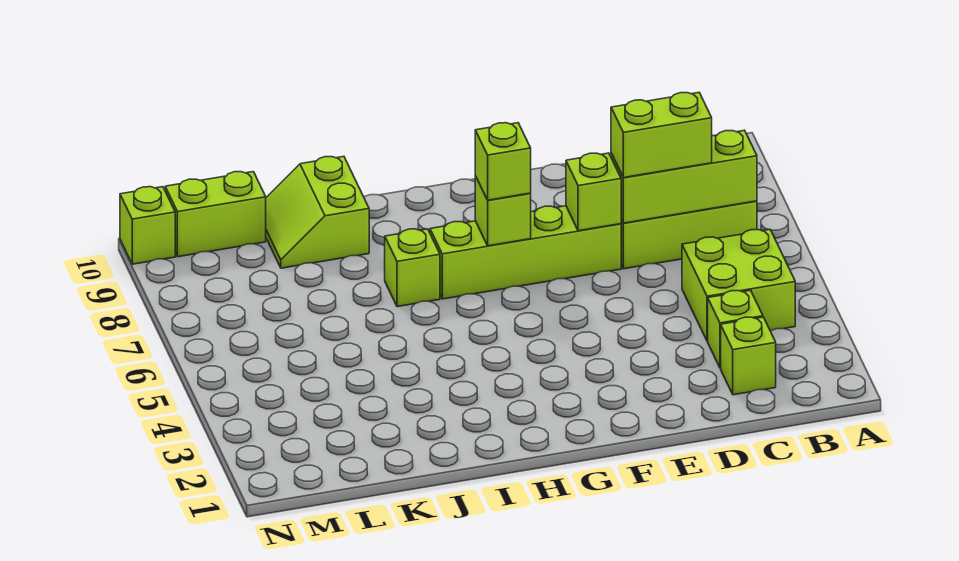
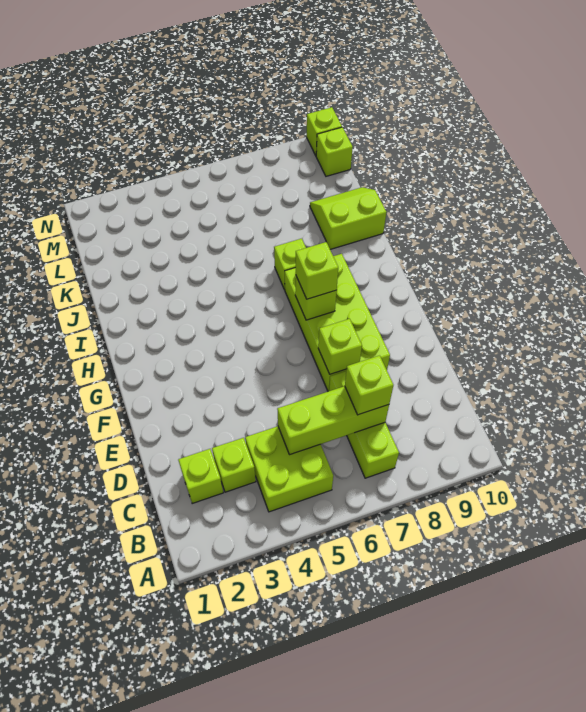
lime 1x3 brick [611,130,757,223] -> lime 1x3 brick turned to [277,386,389,455]
lime 1x2 brick [611,93,712,178] -> lime 1x1 brick [345,356,393,415]
lime 1x4 brick [430,206,621,299] -> lime 2x4 brick [285,254,390,391]
lime 1x2 brick [165,172,266,257] -> lime 1x1 brick [316,127,353,176]

